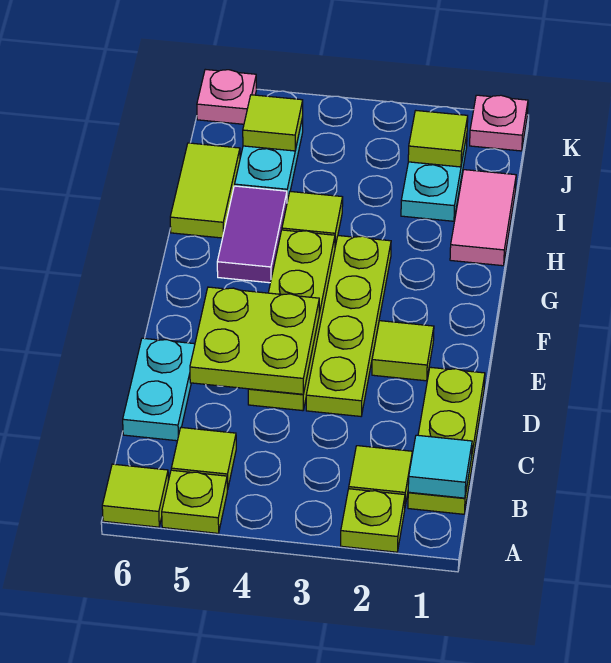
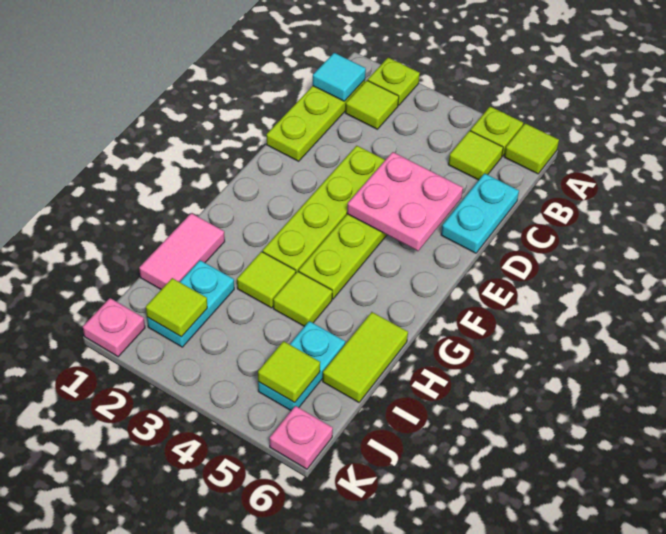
lime 2x2 plate [190,287,319,394] -> pink 2x2 plate [347,152,463,251]
lime 1x1 tile [372,321,434,381] -> lime 1x1 tile moved to [237,252,296,308]
purple 1x2 tile [217,186,287,283] -> none

